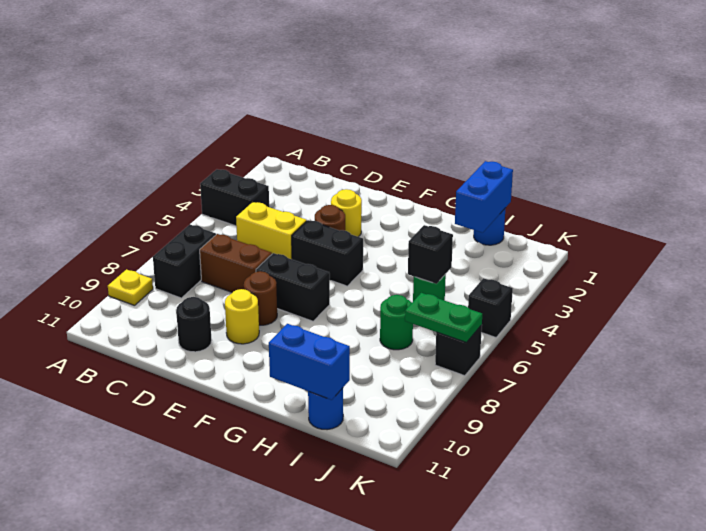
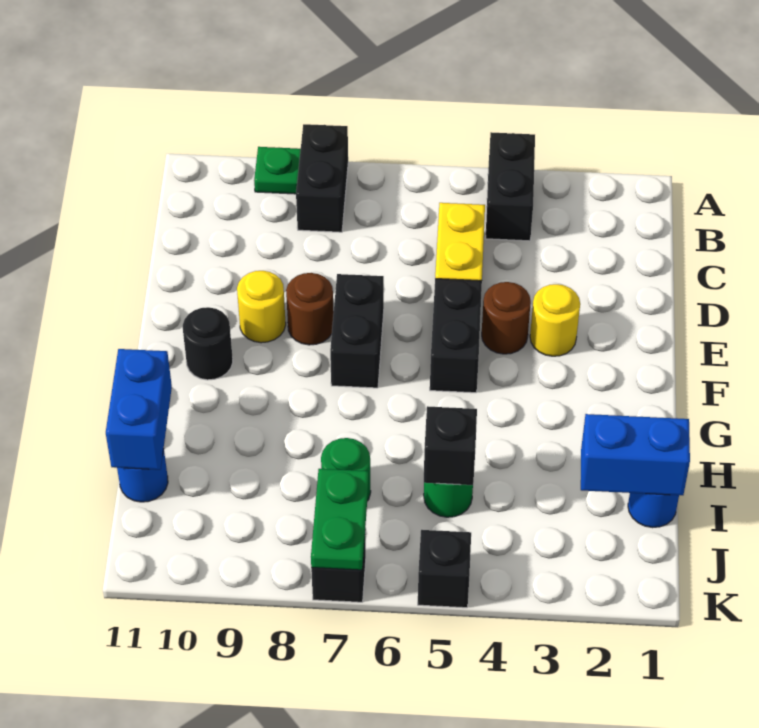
yellow 1x1 plate [108,269,153,306] -> green 1x1 plate [254,147,301,194]
black 1x2 brick [153,225,216,298] -> black 1x2 brick turned to [296,124,348,232]
brown 1x2 brick [200,234,272,292] -> none
black 1x1 round brick [176,297,212,352] -> black 1x1 round brick moved to [183,307,233,380]

